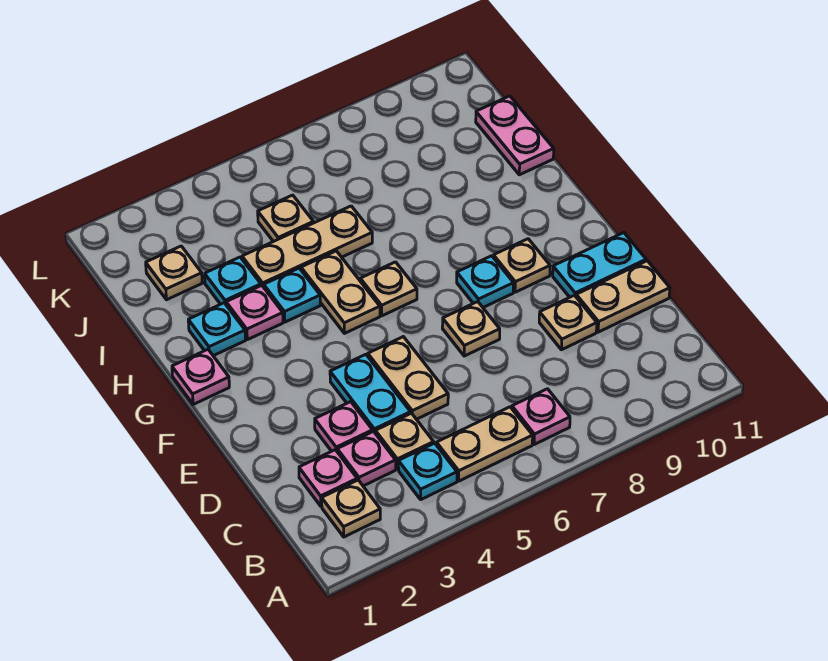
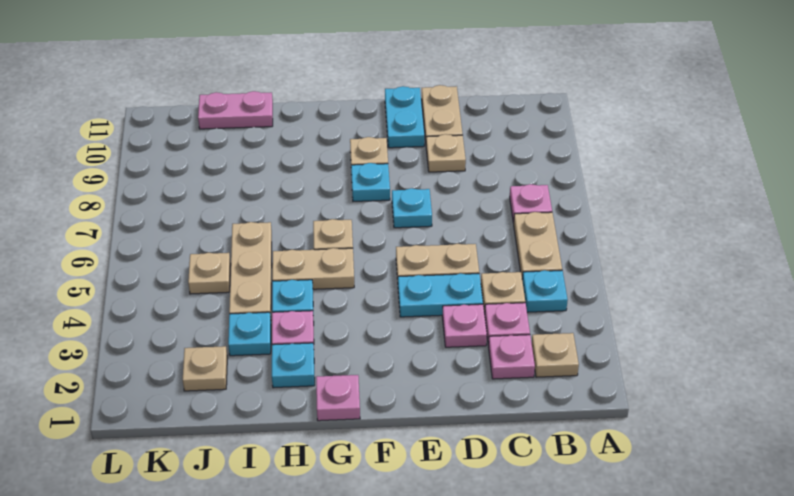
tan 1x1 plate [442,302,500,356] -> cyan 1x1 plate [392,188,432,228]

